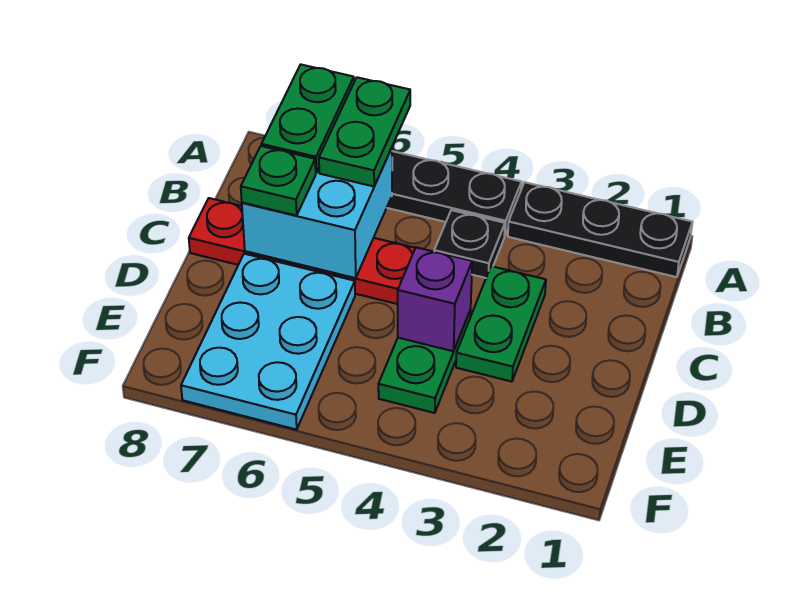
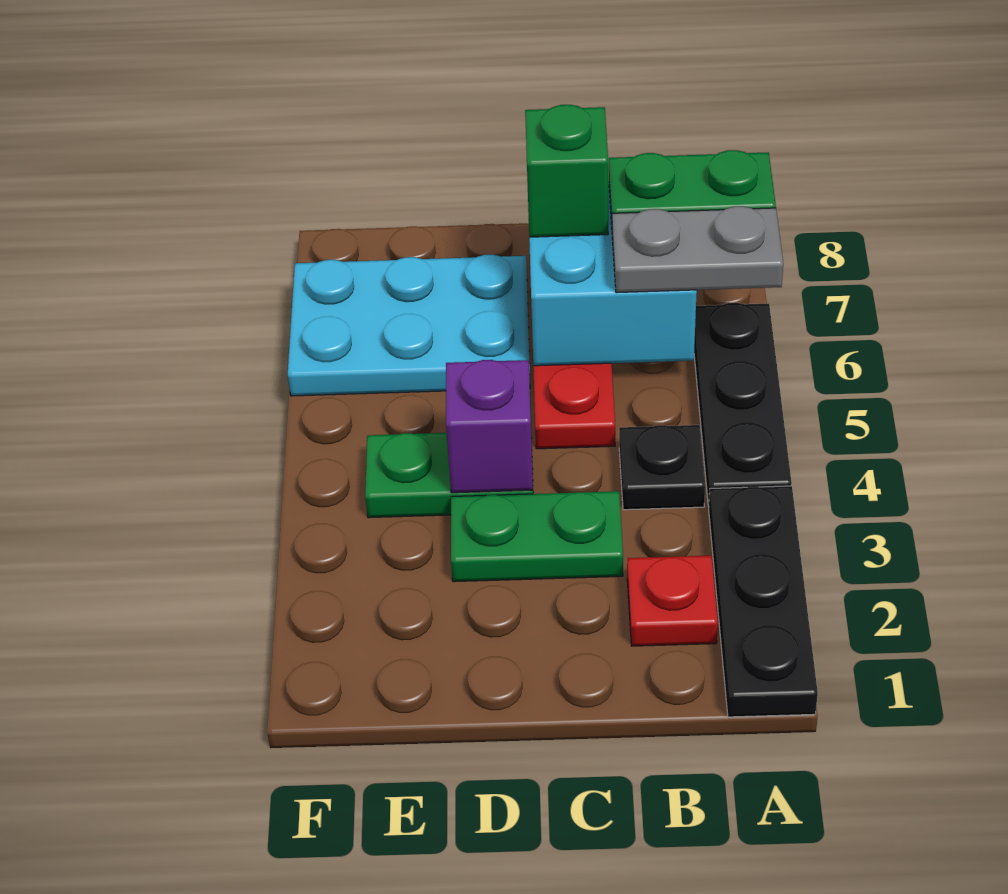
green 1x2 plate [319,77,410,186] -> grey 1x2 plate [612,206,783,293]
none -> red 1x1 plate [627,556,718,646]
green 1x1 plate [241,146,316,216] -> green 1x1 brick [525,105,608,237]

